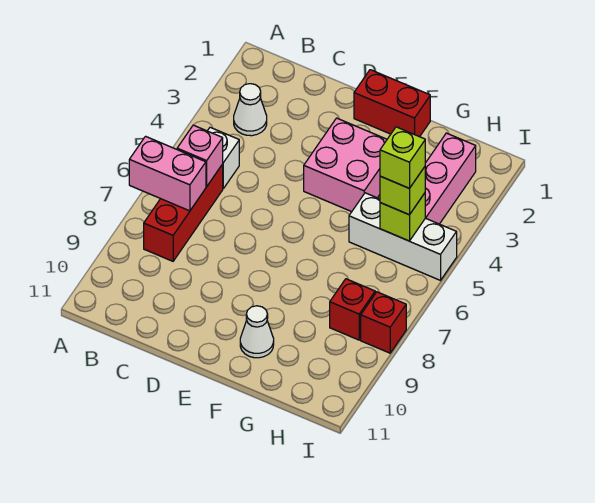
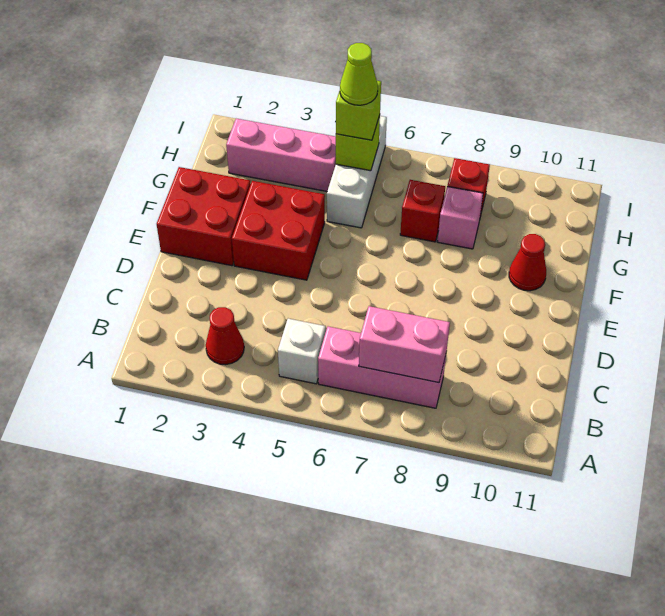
pink 1x2 brick [129,136,206,211] -> pink 1x2 brick turned to [359,306,450,383]
white 1x1 cone [234,84,267,136] -> red 1x1 cone [206,307,244,365]
red 1x3 brick [144,164,223,261] -> pink 1x3 brick [318,326,447,408]
pink 1x1 brick [177,125,223,187] -> pink 1x1 brick moved to [438,187,483,249]
red 1x2 brick [354,70,430,137] -> red 2x2 brick [157,167,251,266]
pink 2x2 brick [304,118,387,212] -> red 2x2 brick [232,181,325,280]
white 1x1 cone [240,306,274,358] -> red 1x1 cone [509,234,546,291]
lime 1x1 brick [380,127,425,188] -> lime 1x1 cone [340,43,378,105]
red 1x1 brick [361,292,406,353] -> red 1x1 brick moved to [400,180,445,242]

